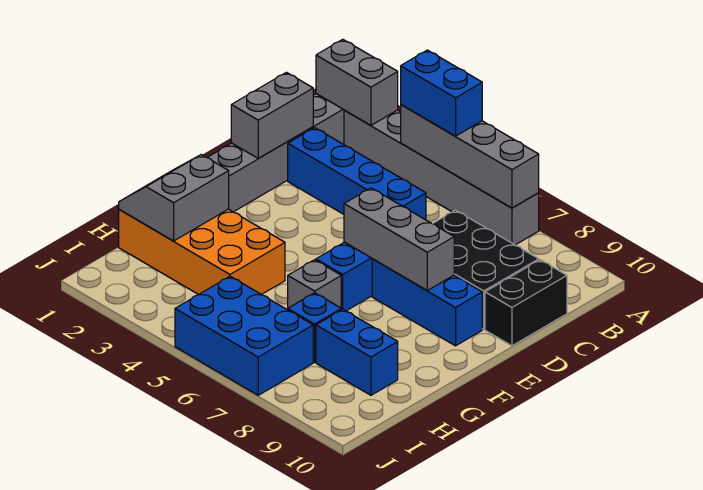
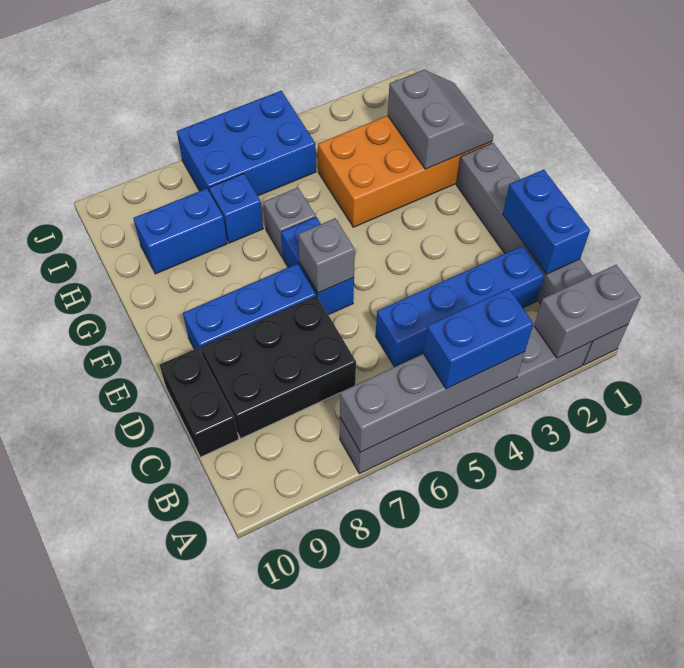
grey 1x2 brick [231,72,313,158] -> blue 1x2 brick [503,169,590,274]
grey 1x3 brick [344,188,454,290] -> grey 1x1 brick [298,218,355,293]

